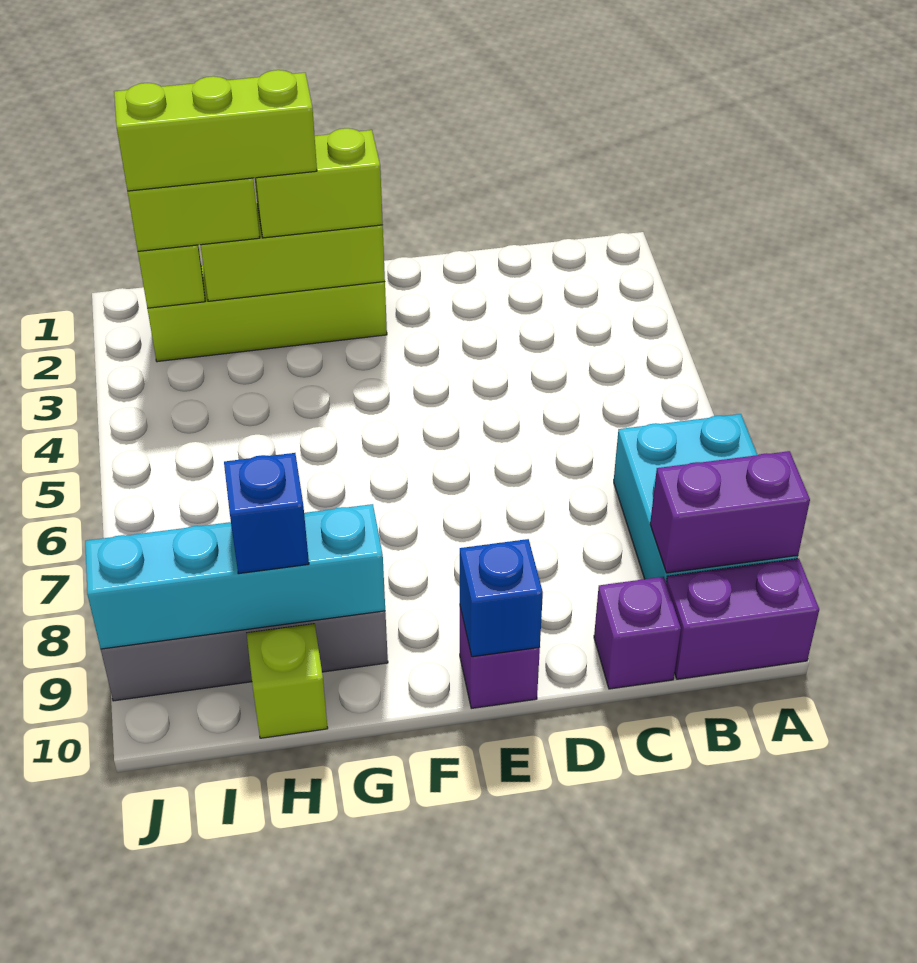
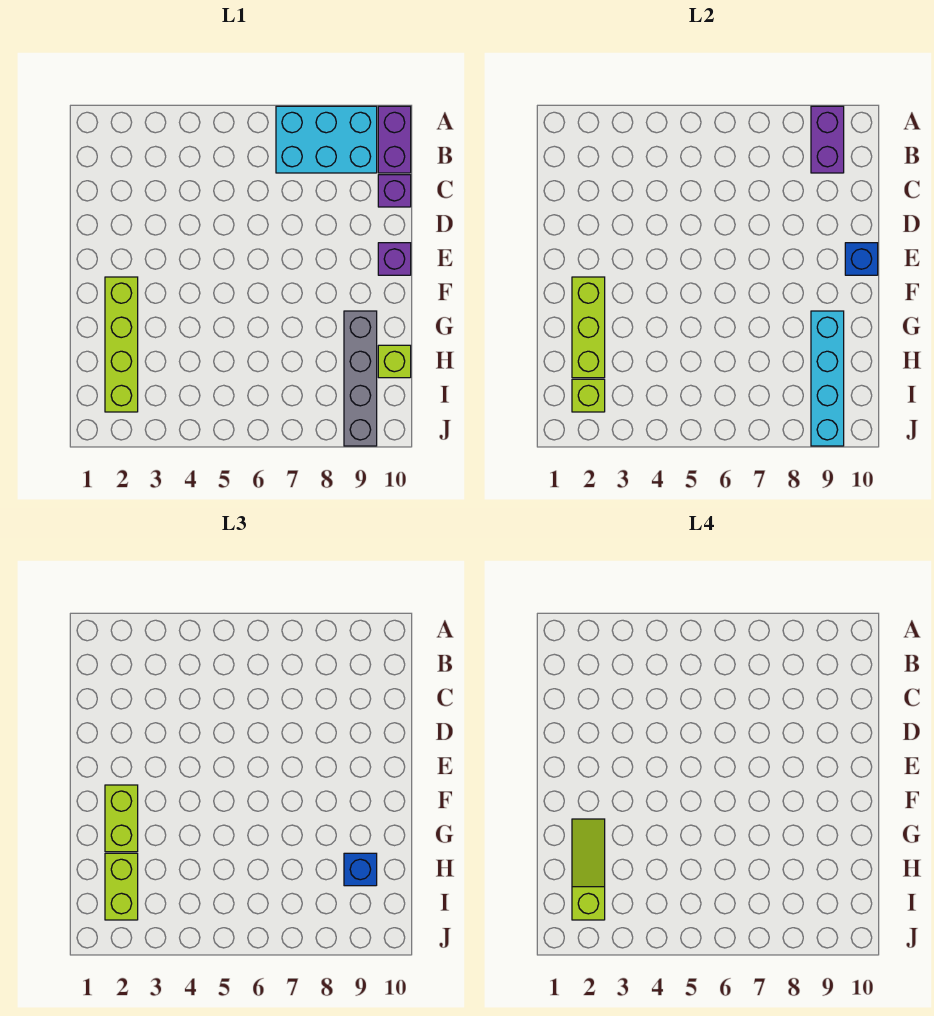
lime 1x3 brick [114,70,317,191] -> lime 1x3 slope [572,819,605,920]

